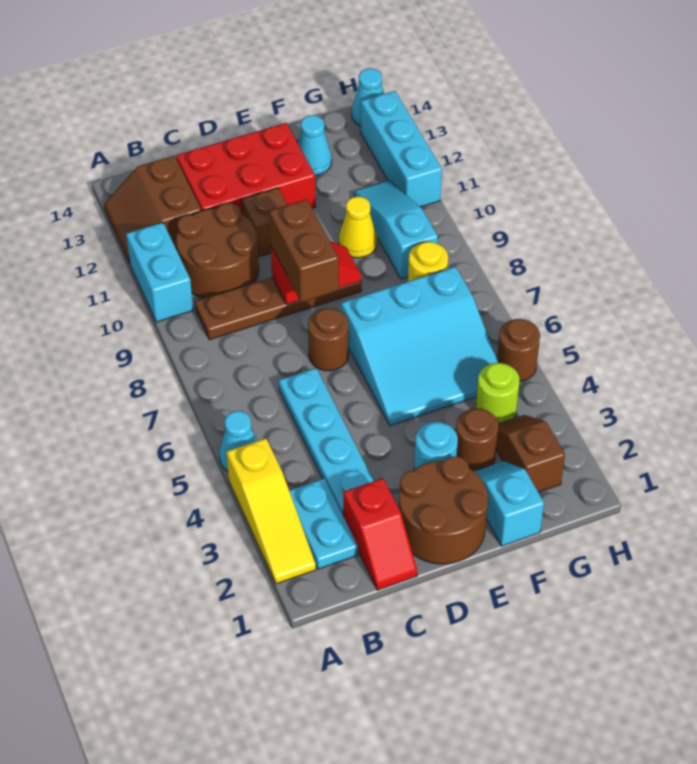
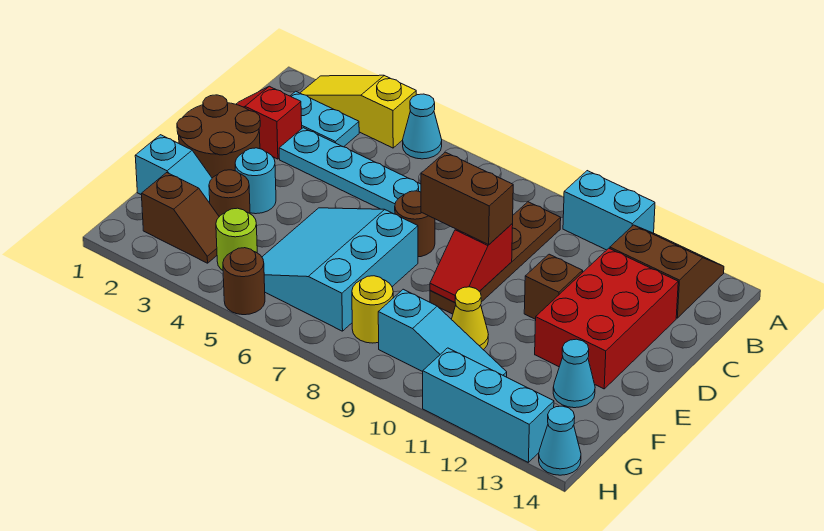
brown 2x2 round brick [176,203,259,299] -> none

